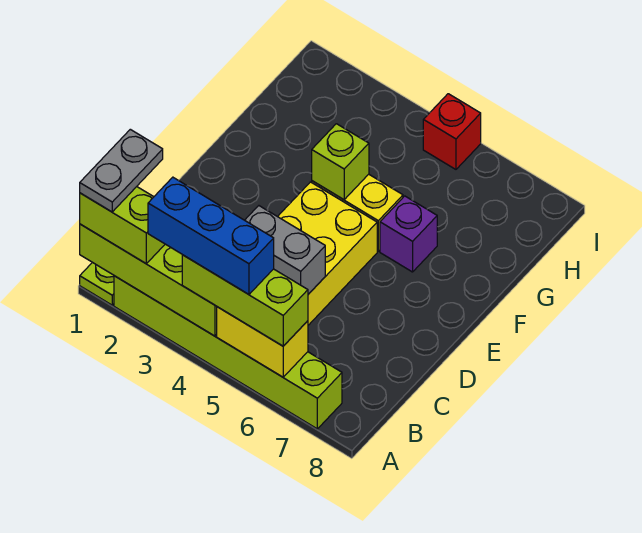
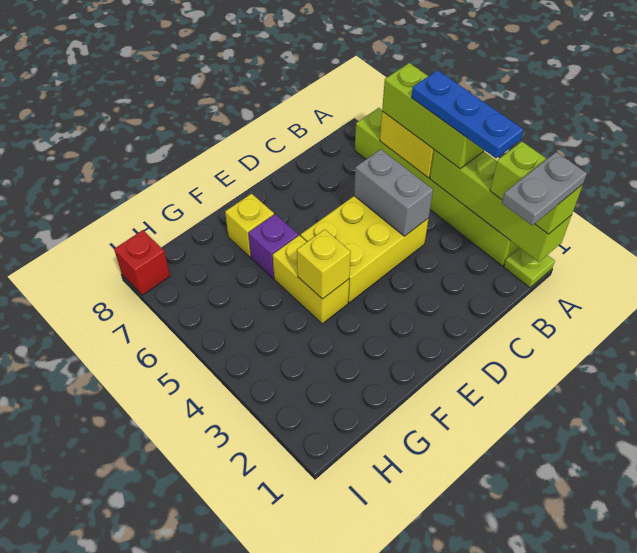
blue 1x3 brick [148,177,274,294] -> blue 1x3 plate [411,70,523,158]
lime 1x1 brick [312,124,369,200] -> yellow 1x1 brick [297,229,351,299]
none -> yellow 1x1 brick [225,194,274,257]
red 1x1 brick [423,94,481,169] -> red 1x1 brick moved to [114,230,170,295]

